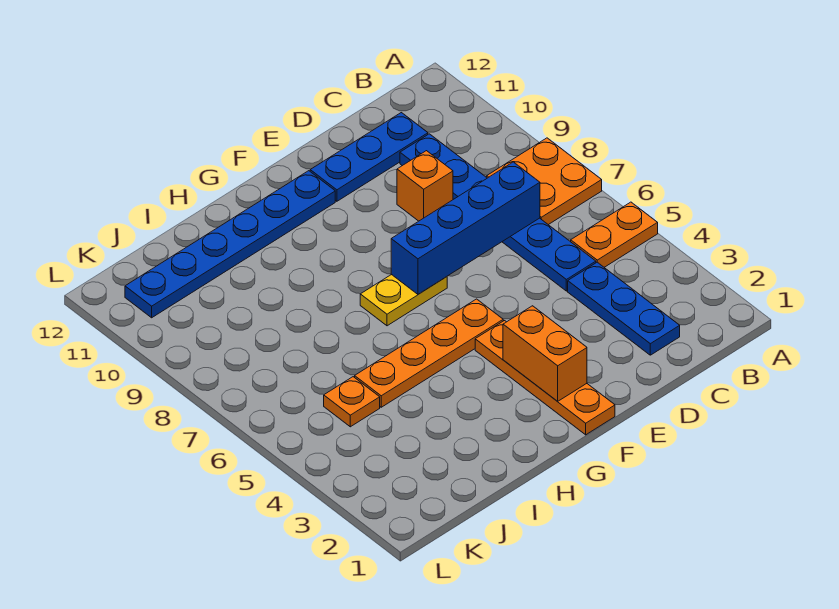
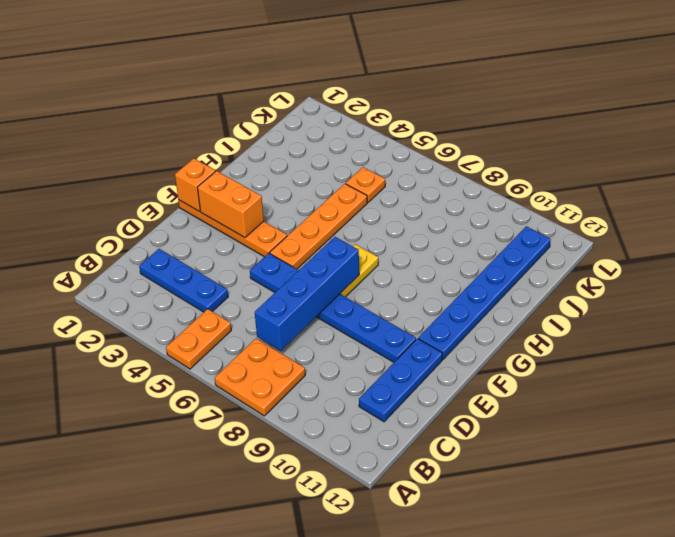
blue 1x6 plate [400,134,596,291] -> blue 1x6 plate moved to [250,253,416,362]
orange 1x1 brick [397,151,453,221] -> orange 1x1 brick moved to [175,158,215,211]

